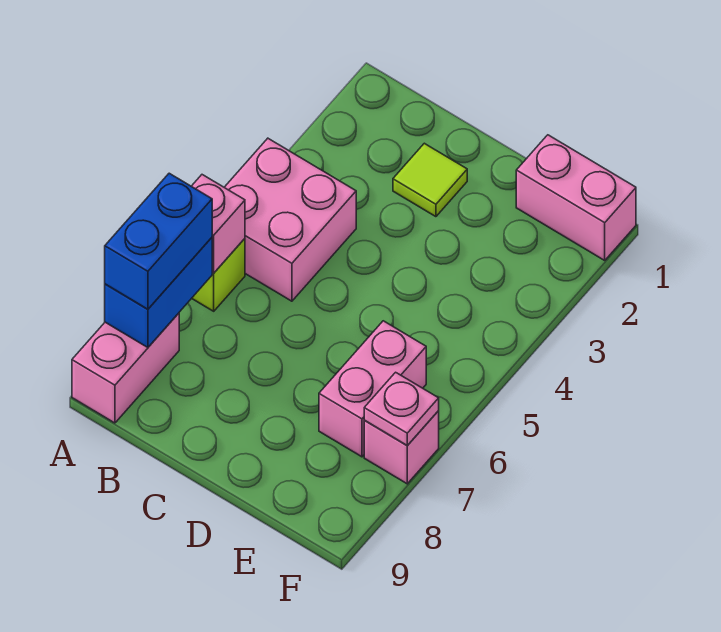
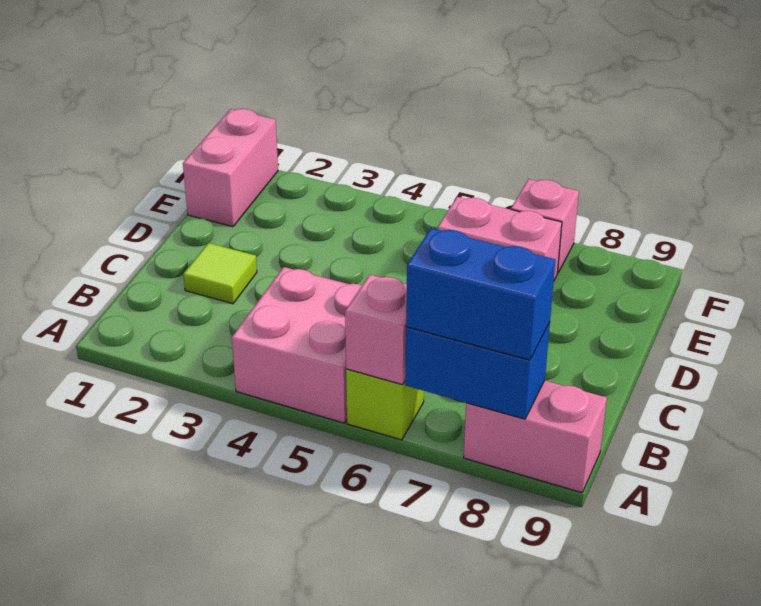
pink 1x1 plate [364,372,439,445] -> none

